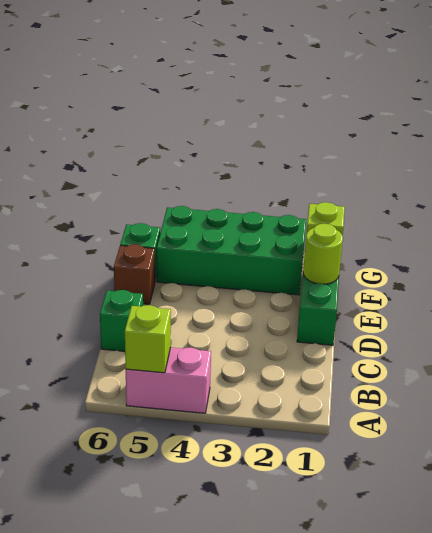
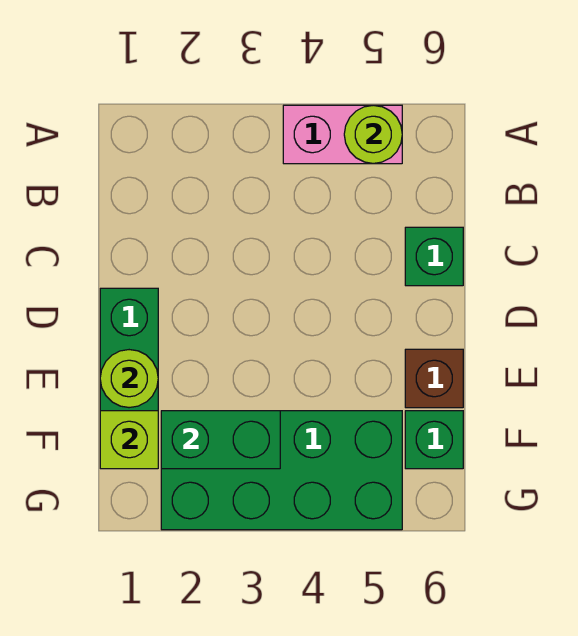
lime 1x1 brick [125,305,171,373] -> lime 1x1 round brick [344,105,402,163]
none -> green 1x2 brick [161,411,280,469]

